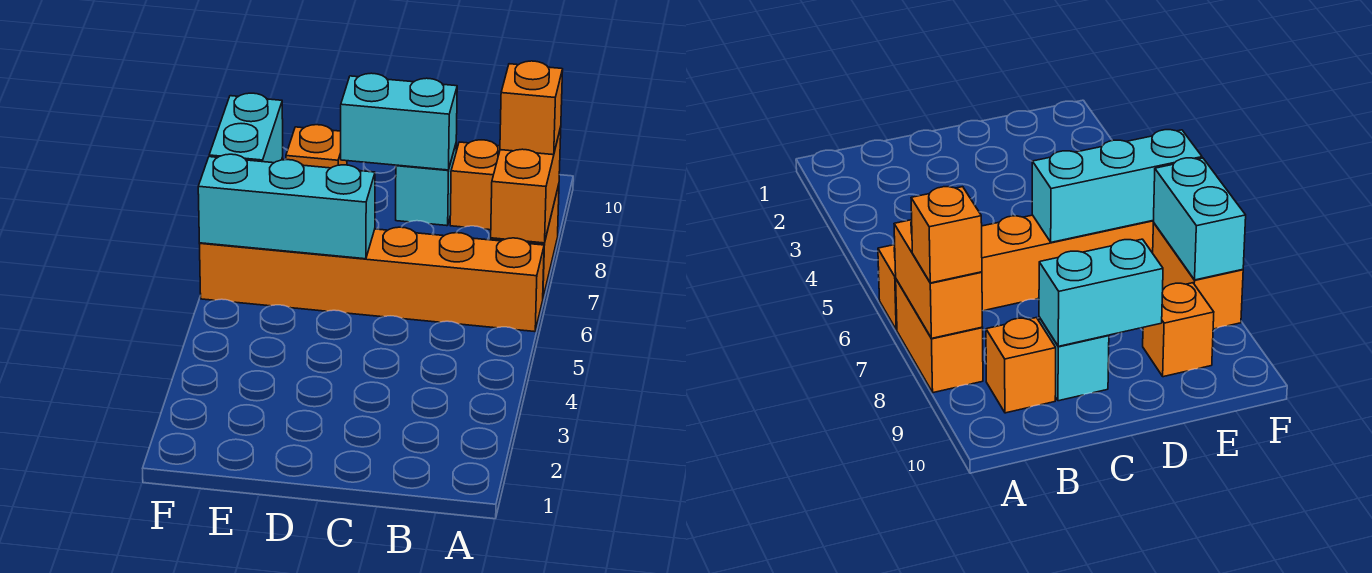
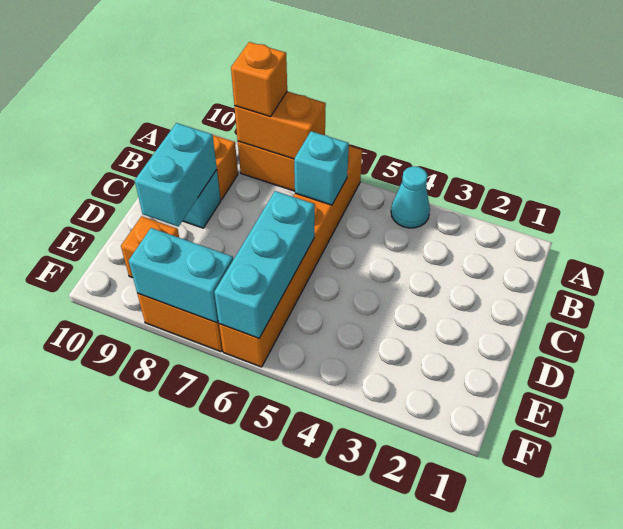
none -> cyan 1x1 cone [391,166,430,228]
none -> cyan 1x1 brick [294,131,349,205]

